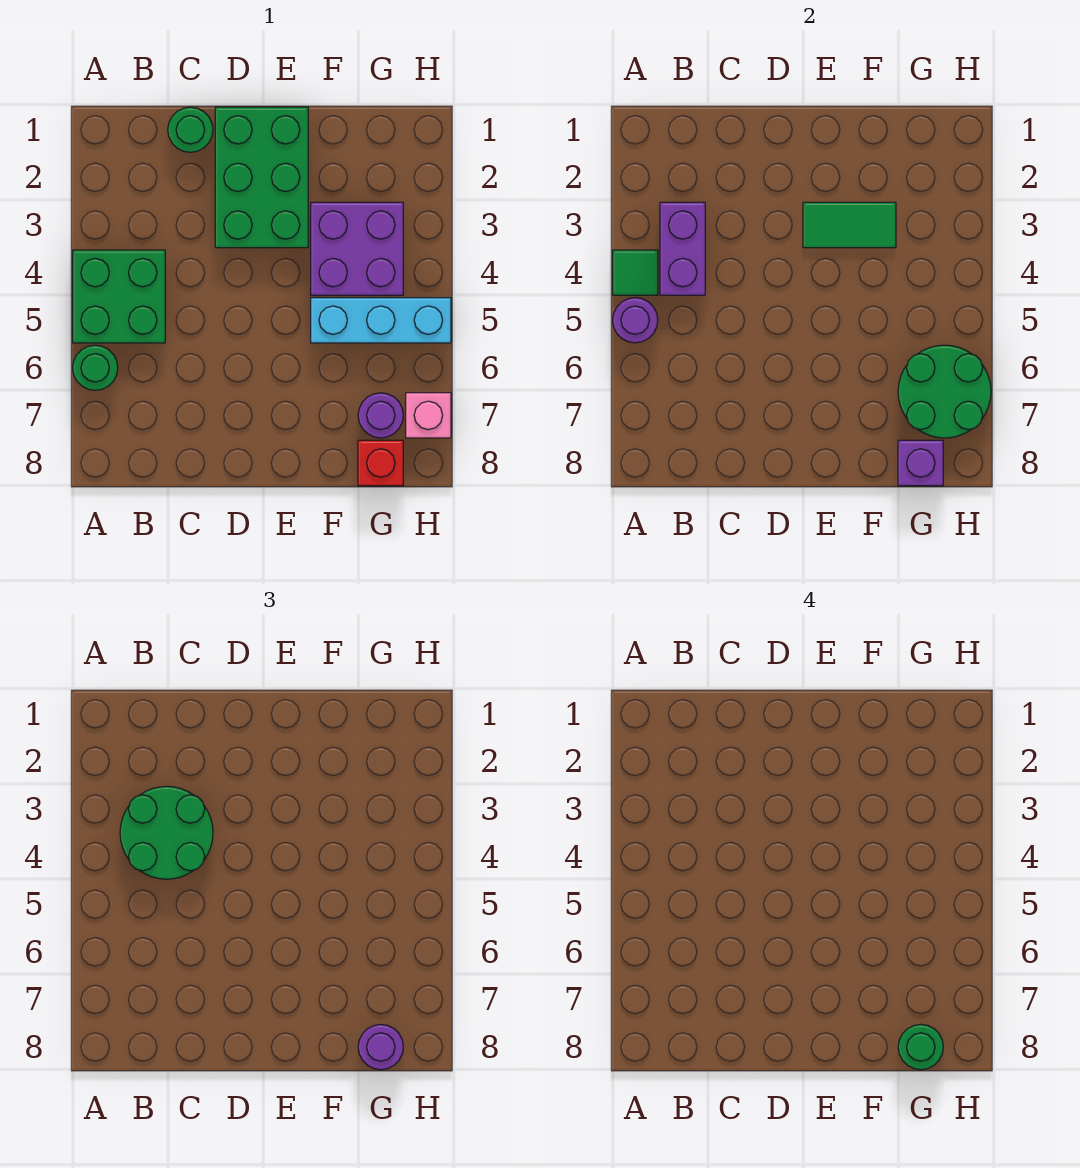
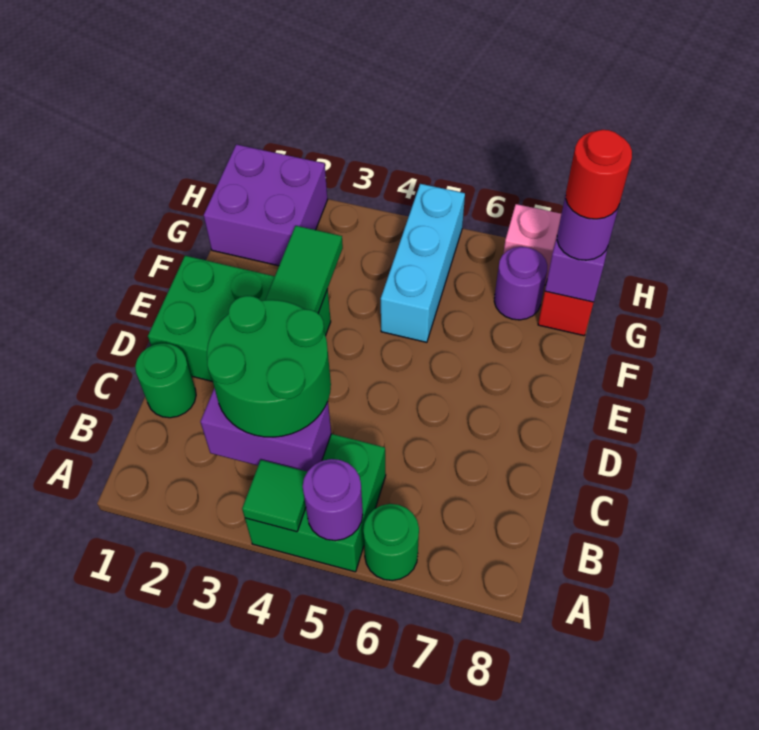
purple 2x2 brick [311,202,403,295] -> purple 2x2 brick moved to [204,144,328,266]
green 2x2 round brick [898,345,991,438] -> none
green 1x1 round brick [898,1024,943,1070] -> red 1x1 round brick [566,130,632,219]

